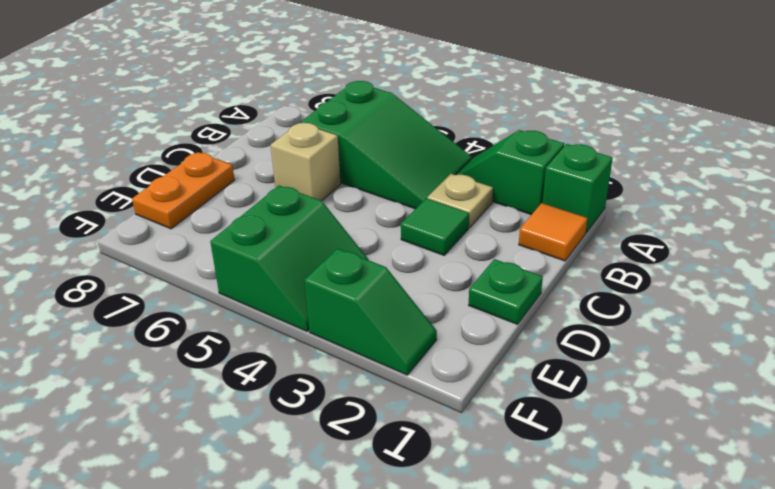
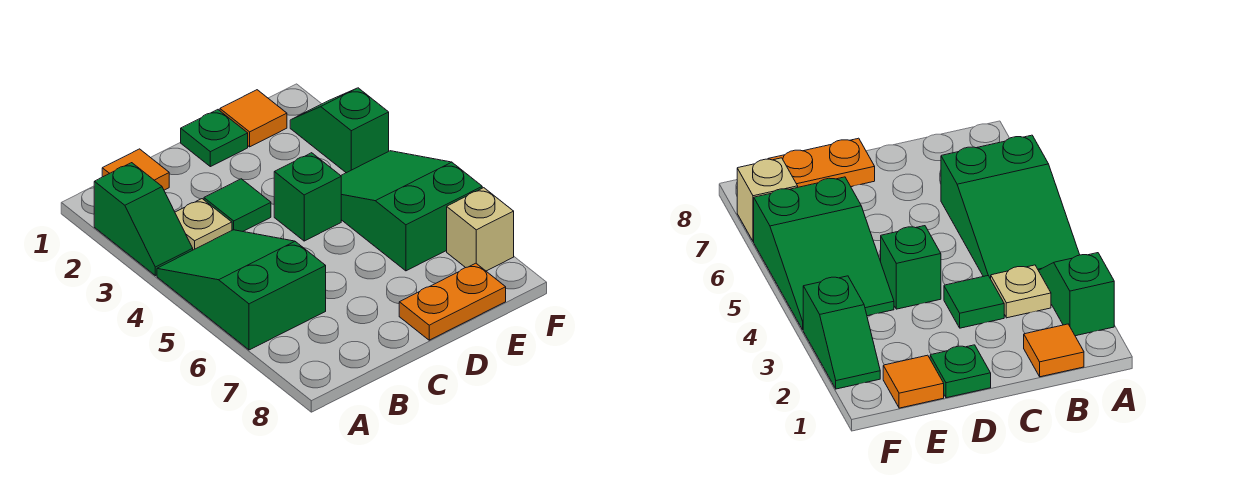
green 1x1 brick [543,144,613,232] -> green 1x1 brick moved to [274,153,341,241]
tan 1x1 brick [271,123,341,201] -> tan 1x1 brick moved to [447,188,514,271]
none -> orange 1x1 tile [220,90,287,147]
green 2x2 slope [210,186,369,331] -> green 2x3 slope [341,151,482,271]

